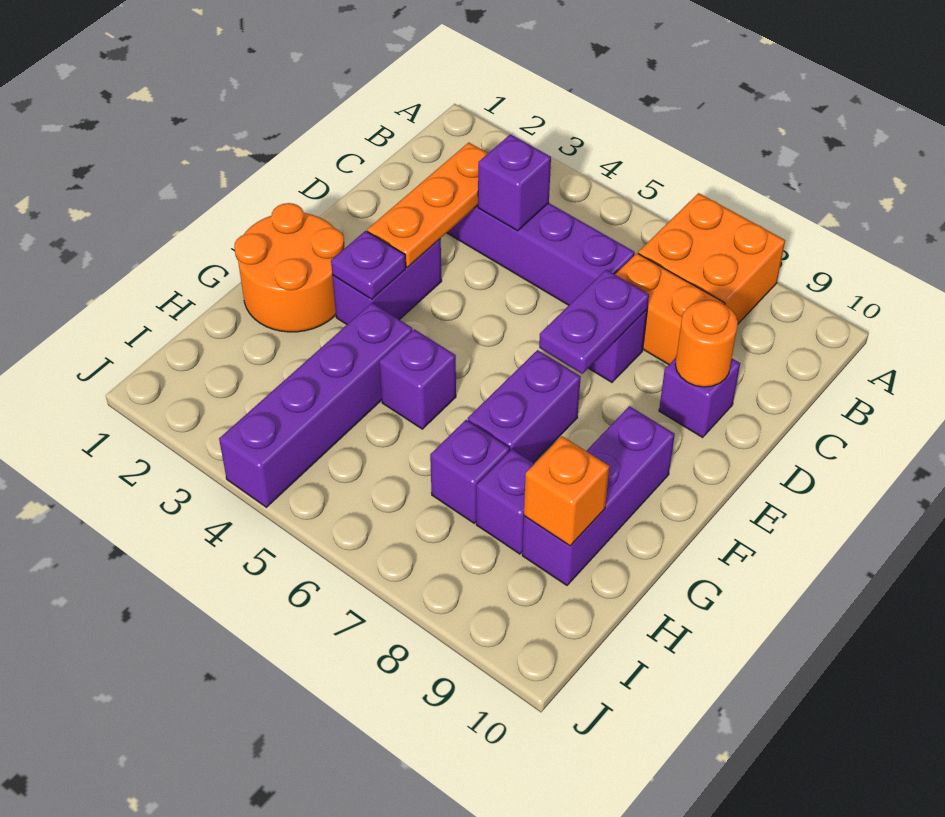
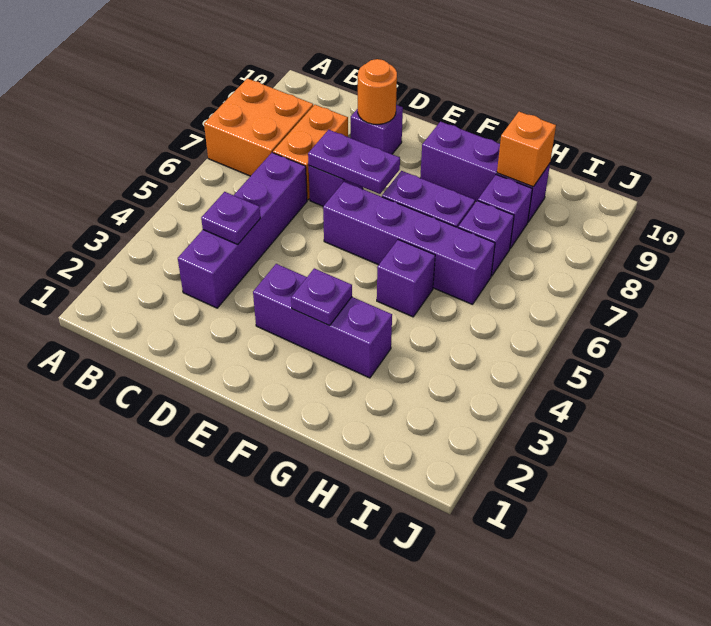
orange 1x3 plate [367,142,488,267] -> none
purple 1x1 brick [478,134,551,231] -> purple 1x1 plate [201,192,260,244]
purple 1x2 brick [332,239,442,324] -> purple 1x3 brick [253,264,392,378]
orange 2x2 round brick [234,203,344,332] -> none
purple 1x4 brick [219,303,412,507] -> purple 1x4 brick moved to [323,182,495,304]

